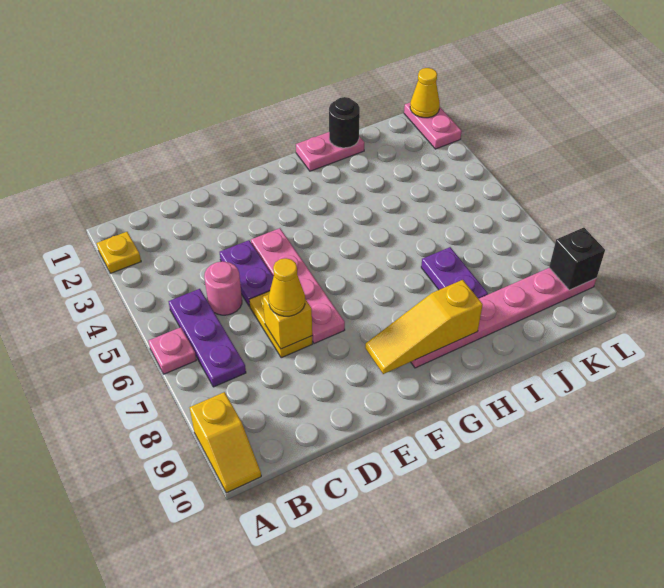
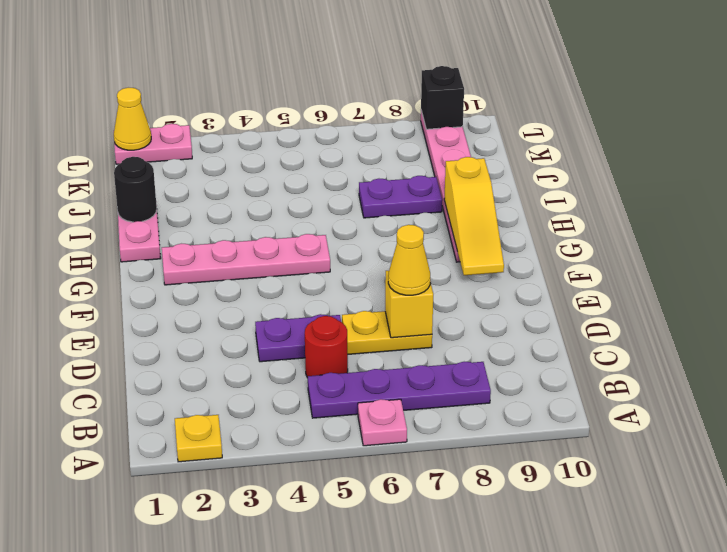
yellow 1x2 slope [190,392,261,493] -> none
purple 1x3 plate [168,289,246,387] -> purple 1x4 plate [308,362,491,418]
pink 1x1 round brick [204,261,242,315] -> red 1x1 round brick [305,316,348,378]
pink 1x4 plate [251,228,345,344] -> pink 1x4 plate moved to [162,234,330,285]

